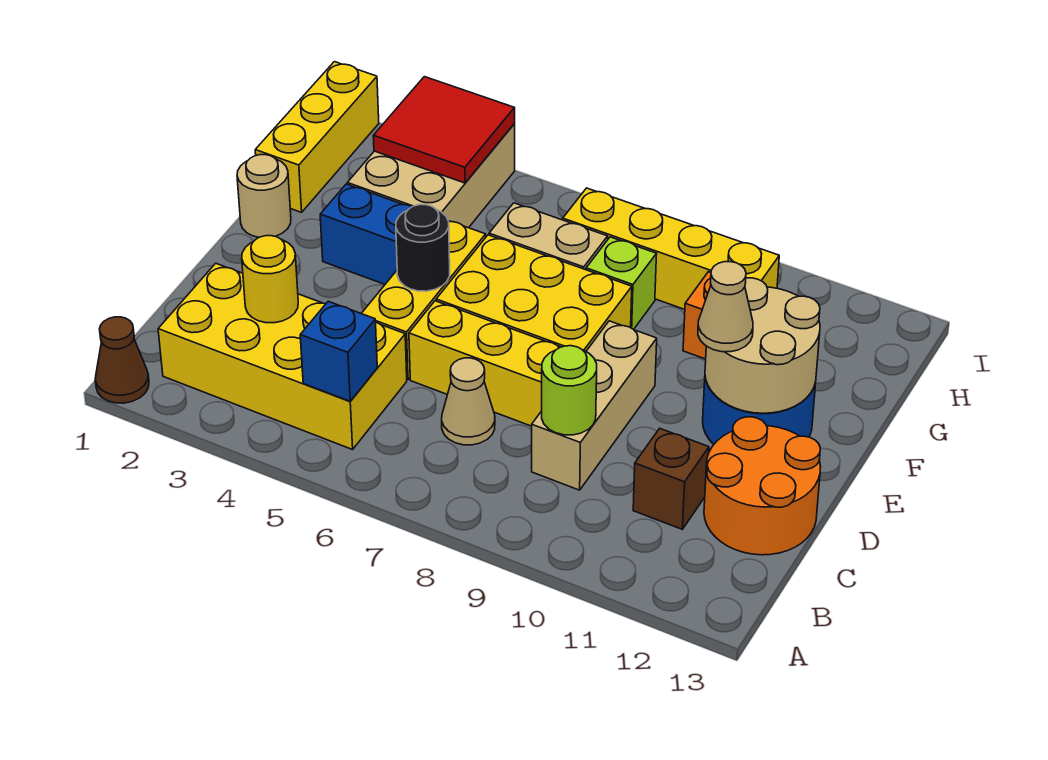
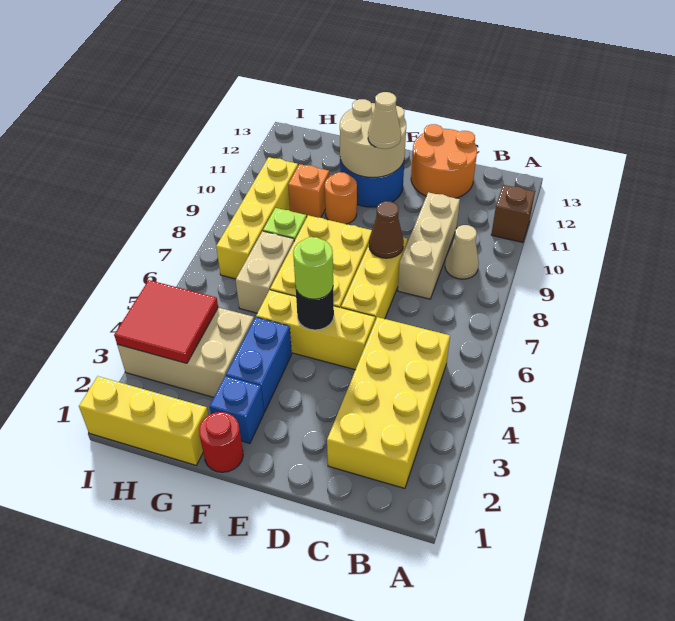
brown 1x1 cone [95,317,149,403] -> brown 1x1 cone moved to [369,201,404,258]
blue 1x1 brick [300,301,377,401] -> blue 1x1 brick moved to [210,376,264,443]
yellow 1x1 round brick [242,236,298,323] -> none
tan 1x1 cone [442,358,495,445] -> tan 1x1 cone moved to [445,225,479,279]
tan 1x3 brick [532,321,657,490] -> tan 1x3 brick turned to [398,192,460,299]
lime 1x1 round brick [542,346,597,435] -> lime 1x1 round brick moved to [293,237,333,299]
brown 1x1 brick [633,428,709,529] -> brown 1x1 brick moved to [491,185,535,242]
tan 1x1 round brick [237,155,291,237] -> red 1x1 round brick [199,412,243,472]
none -> orange 1x1 round brick [325,172,357,224]

